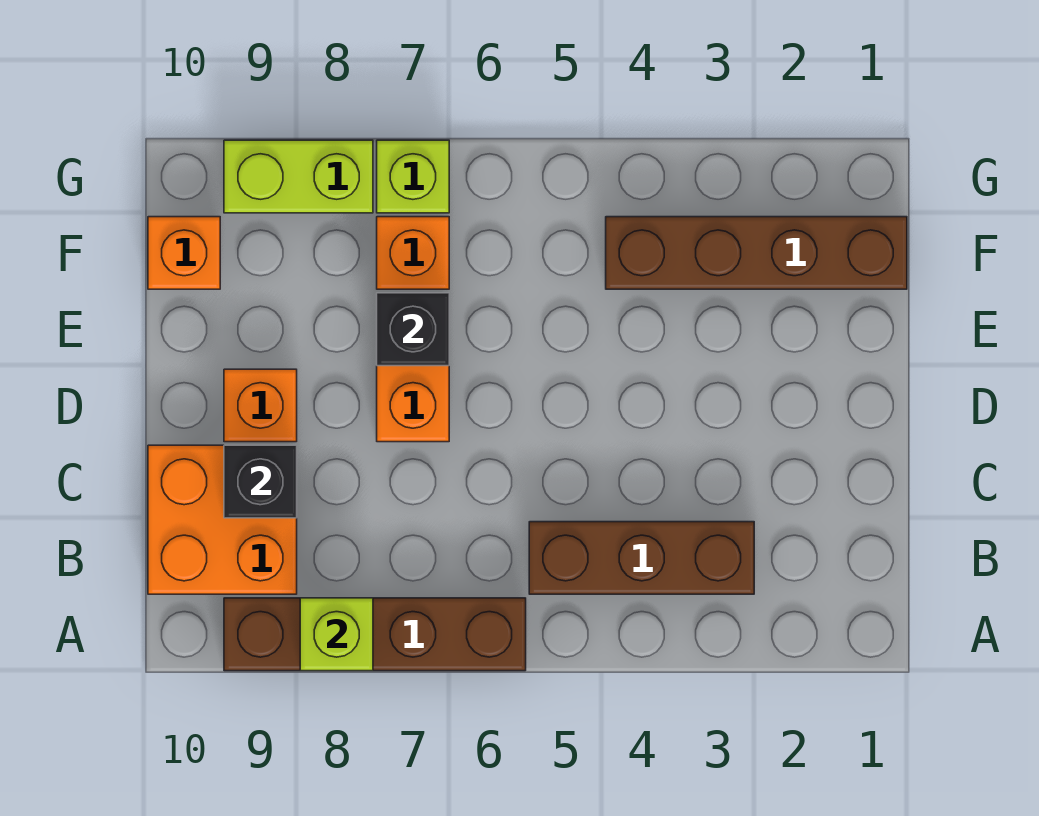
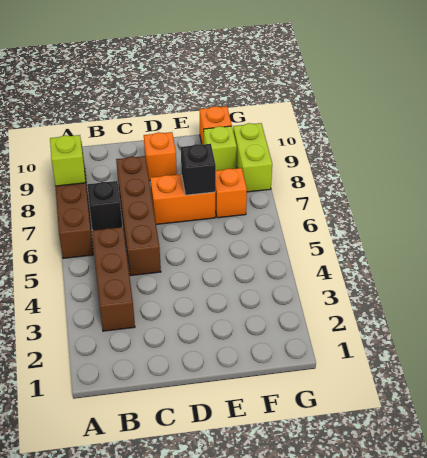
orange 2x2 brick [148,445,297,594] -> none
black 1x1 brick [224,445,297,518] -> black 1x1 brick moved to [87,181,122,230]
brown 1x4 brick [606,217,907,289] -> brown 1x4 brick moved to [116,156,161,276]
lime 1x1 brick [377,140,449,213] -> lime 1x1 brick moved to [204,126,237,171]

